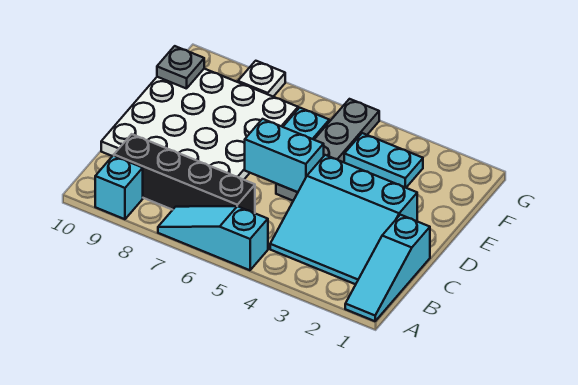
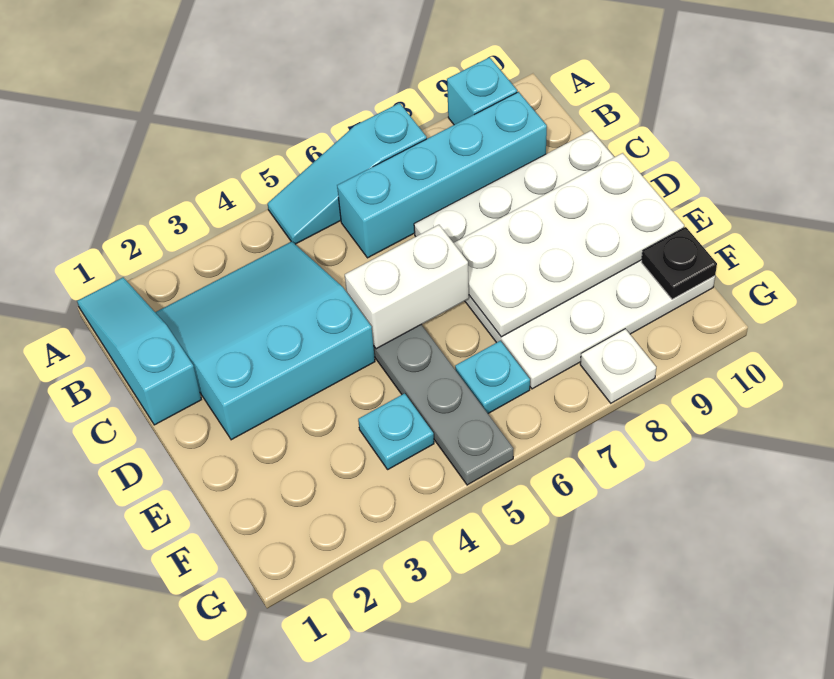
cyan 1x3 slope [158,206,268,270] -> cyan 1x3 slope turned to [268,103,427,244]
black 1x4 brick [114,134,255,213] -> cyan 1x4 brick [337,92,547,258]
cyan 1x2 brick [245,119,324,192] -> white 1x2 brick [345,225,469,349]
none -> white 2x4 plate [454,153,684,337]
cyan 1x2 plate [344,133,423,188] -> cyan 1x1 plate [358,393,434,469]
grey 1x1 plate [157,46,204,89] -> black 1x1 plate [642,227,717,299]

